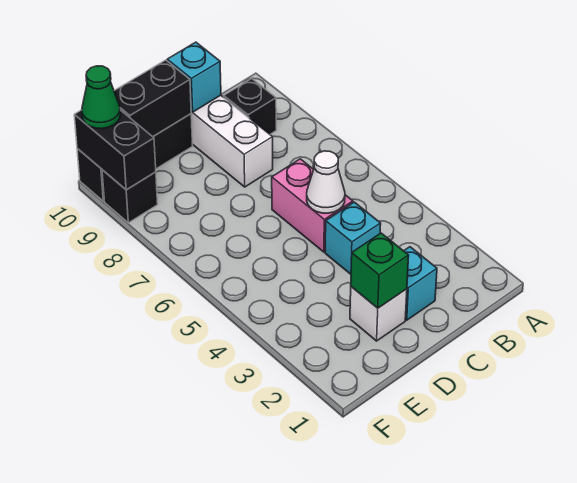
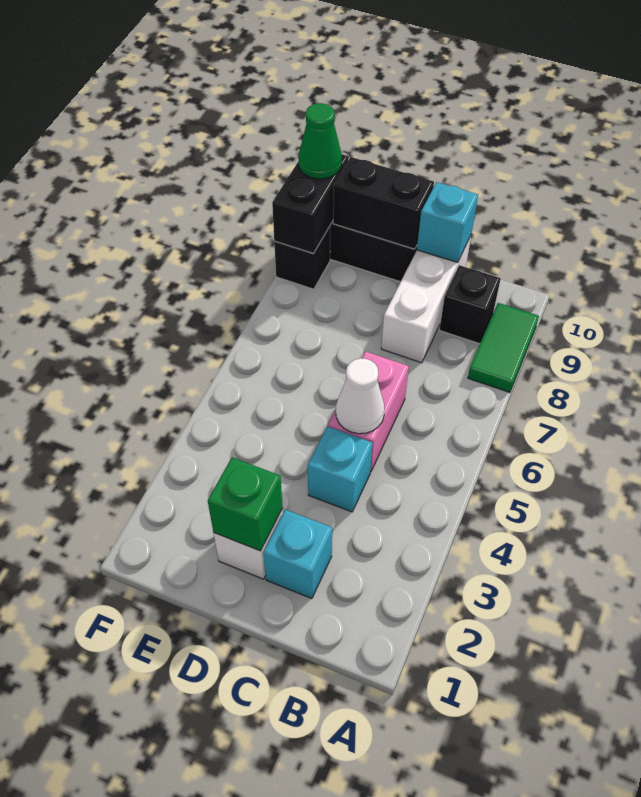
none -> green 1x2 tile [468,303,539,392]

